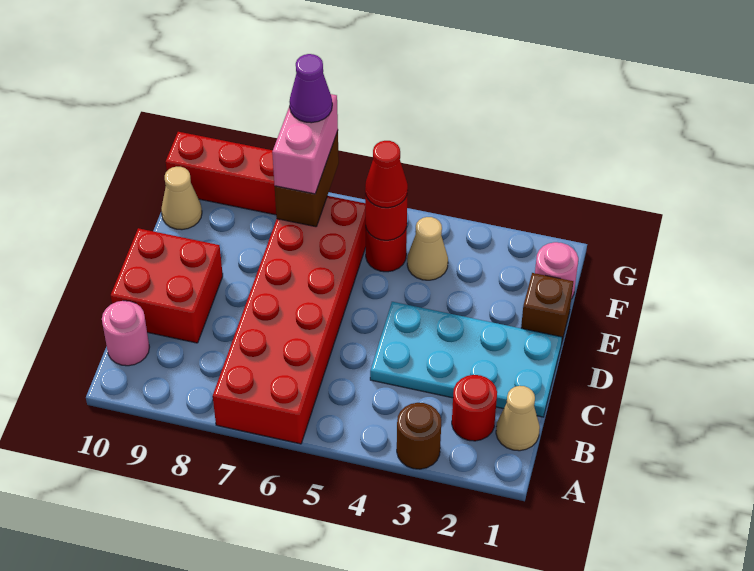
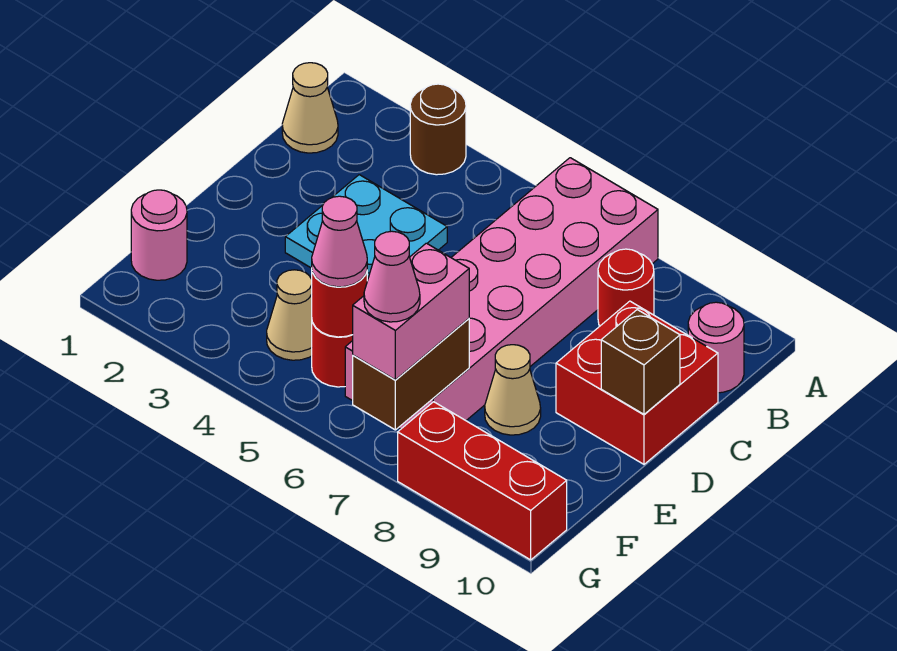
red 2x6 brick [213,196,366,444] -> pink 2x6 brick [345,158,658,429]
red 1x1 round brick [452,375,497,441] -> red 1x1 round brick moved to [598,249,654,326]
cyan 2x4 plate [370,302,562,417] -> cyan 2x2 plate [285,175,447,281]
brown 1x1 brick [521,273,573,344] -> brown 1x1 brick moved to [601,310,680,414]
red 1x1 cone [365,141,408,208] -> pink 1x1 cone [312,196,367,287]
tan 1x1 cone [161,167,202,230] -> tan 1x1 cone moved to [485,345,541,435]
purple 1x1 cone [289,54,332,123] -> pink 1x1 cone [364,231,420,322]

